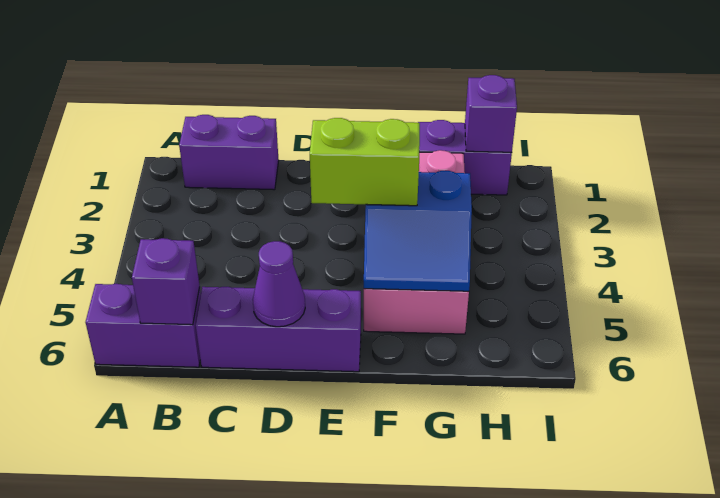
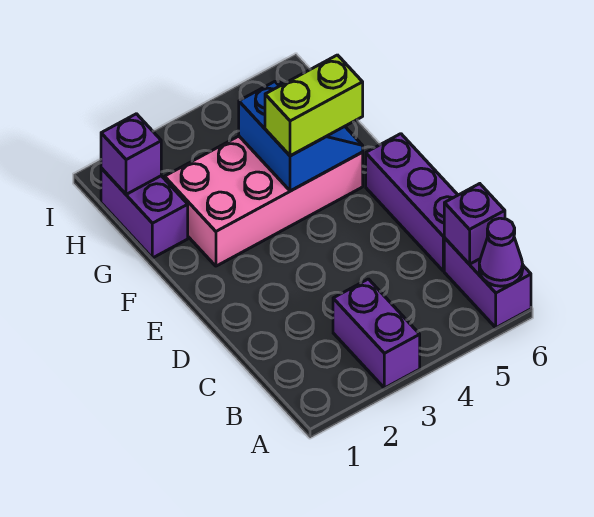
purple 1x2 brick [179,115,279,190] -> purple 1x2 brick moved to [333,279,420,388]
purple 1x1 cone [253,241,305,327] -> purple 1x1 cone moved to [479,218,523,286]
lime 1x2 brick [310,118,420,206] -> lime 1x2 brick turned to [265,55,363,156]

